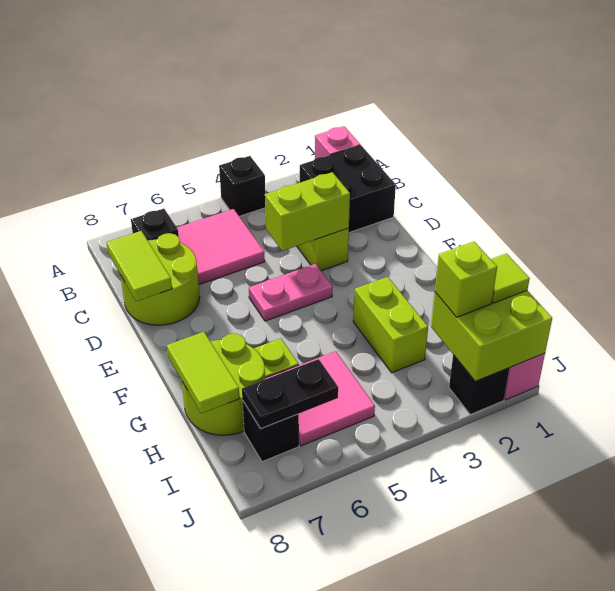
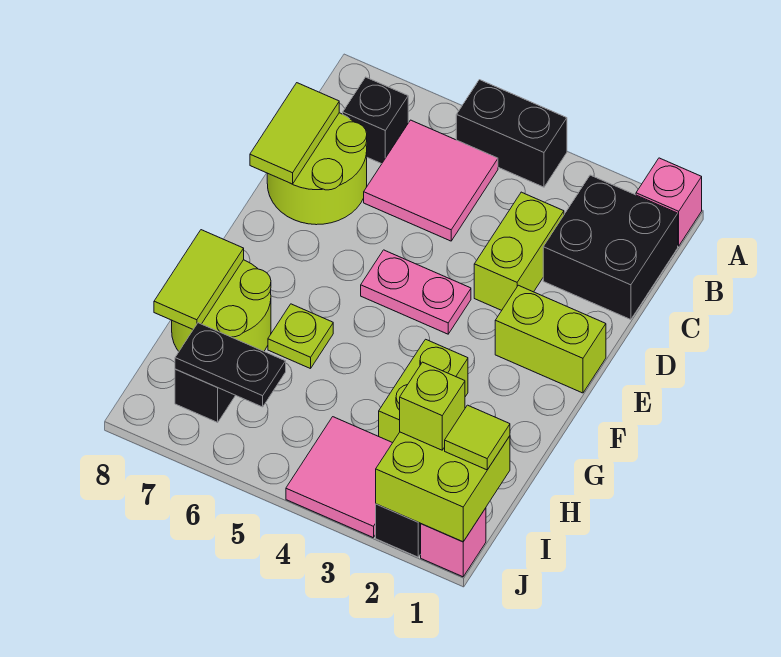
black 1x1 brick [219,156,265,216] -> black 1x2 brick [456,80,567,187]
lime 1x2 brick [265,172,350,251] -> lime 1x2 brick moved to [495,285,606,393]
pink 2x2 tile [265,351,375,446] -> pink 2x2 tile moved to [286,417,392,538]

